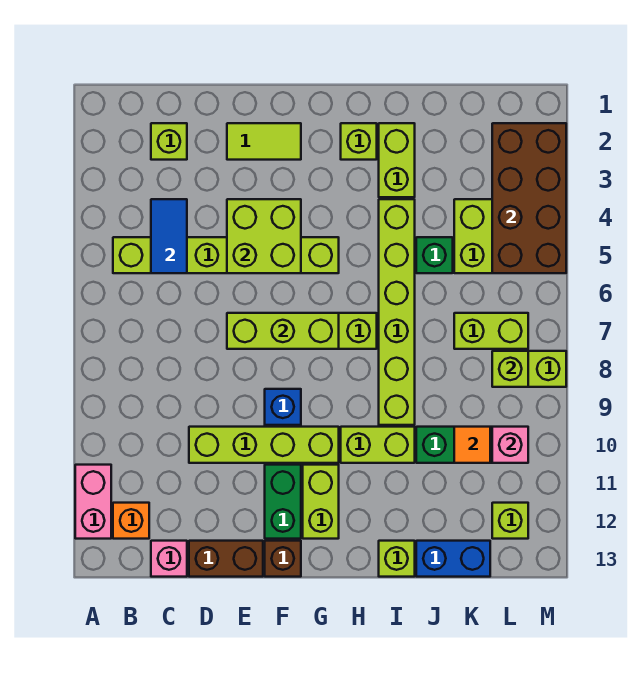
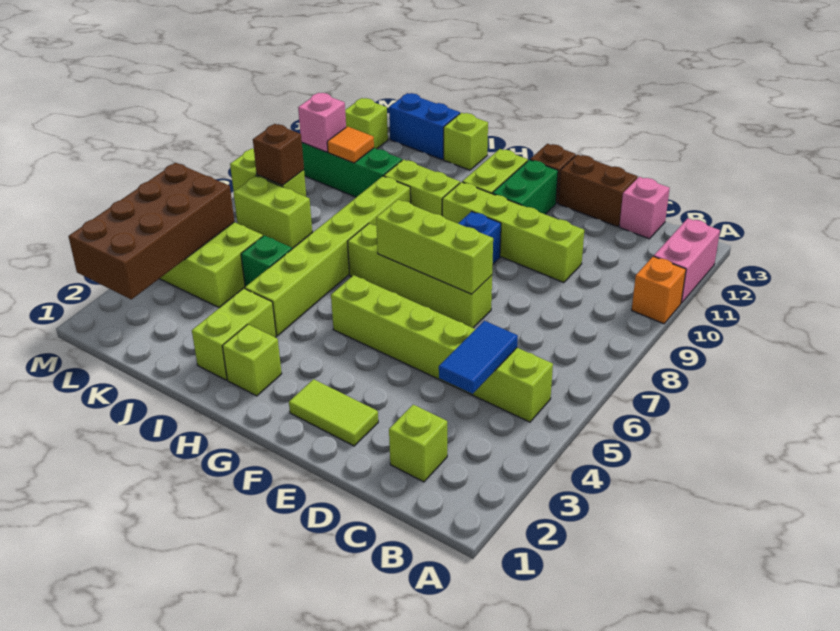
orange 1x1 brick [113,503,149,539] -> orange 1x1 brick moved to [632,256,686,324]
lime 2x2 brick [227,199,301,273] -> none
lime 1x1 brick [492,351,528,387] -> brown 1x1 brick [253,124,304,185]

